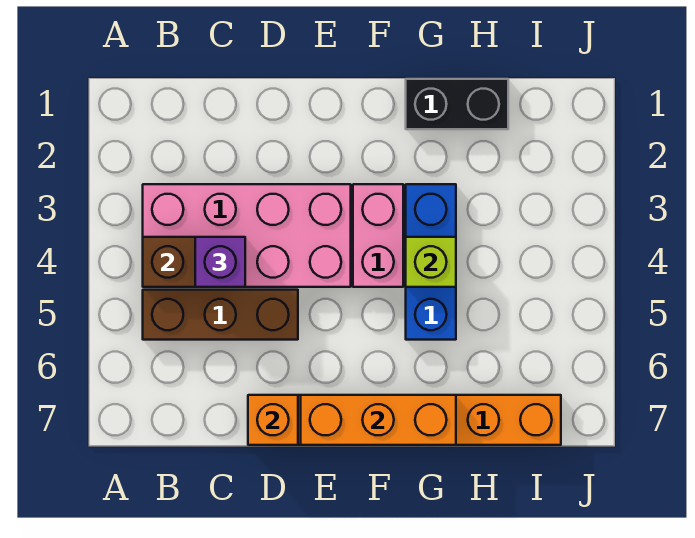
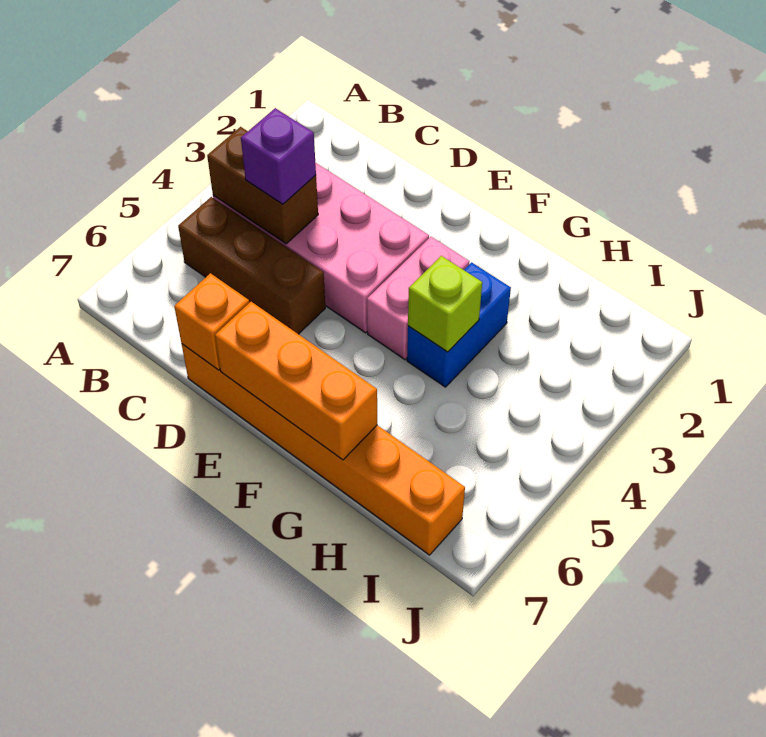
black 1x2 brick [406,79,508,129] -> none
blue 1x3 brick [406,184,456,340] -> blue 1x2 brick [407,262,511,387]

